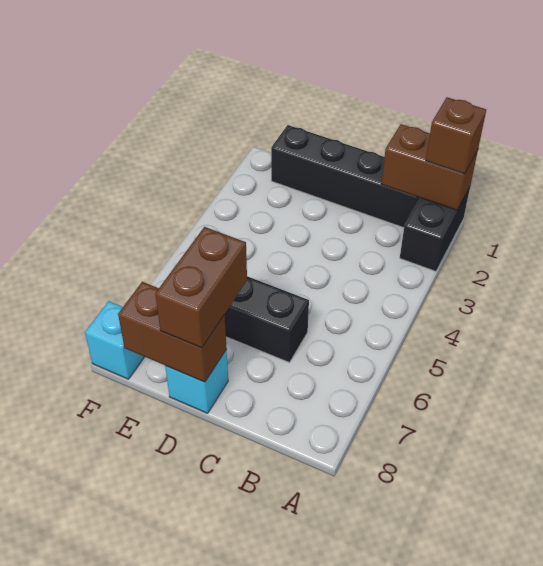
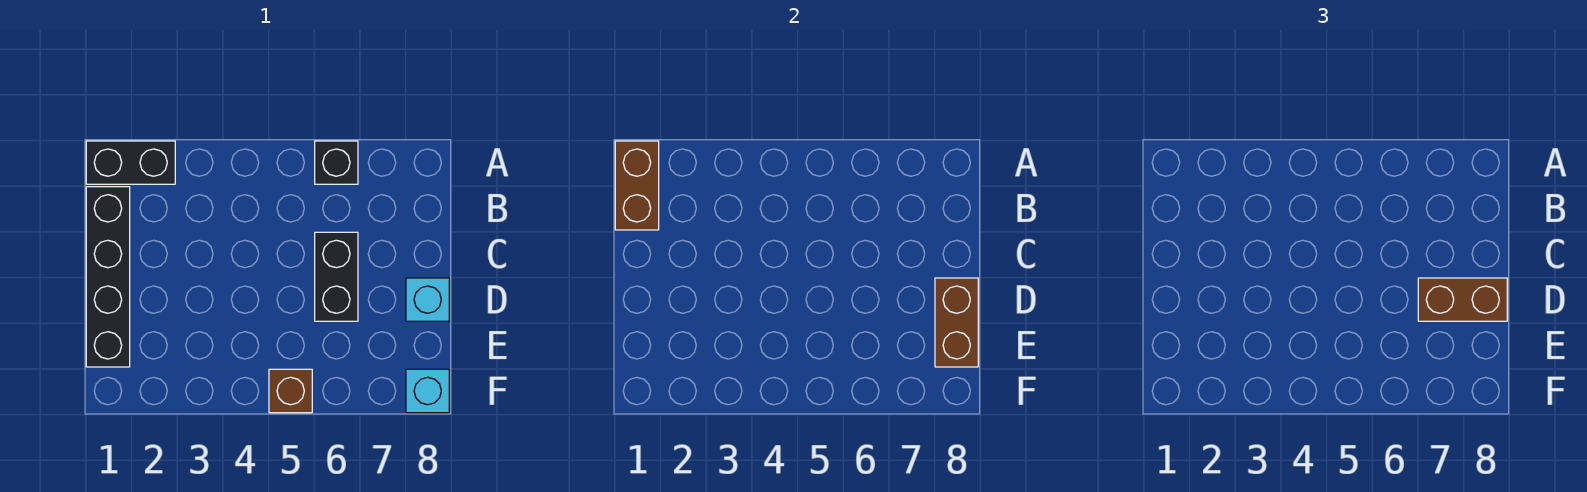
brown 1x1 brick [426,97,486,174] -> brown 1x1 brick moved to [269,369,312,413]
none -> black 1x1 brick [315,141,358,184]

